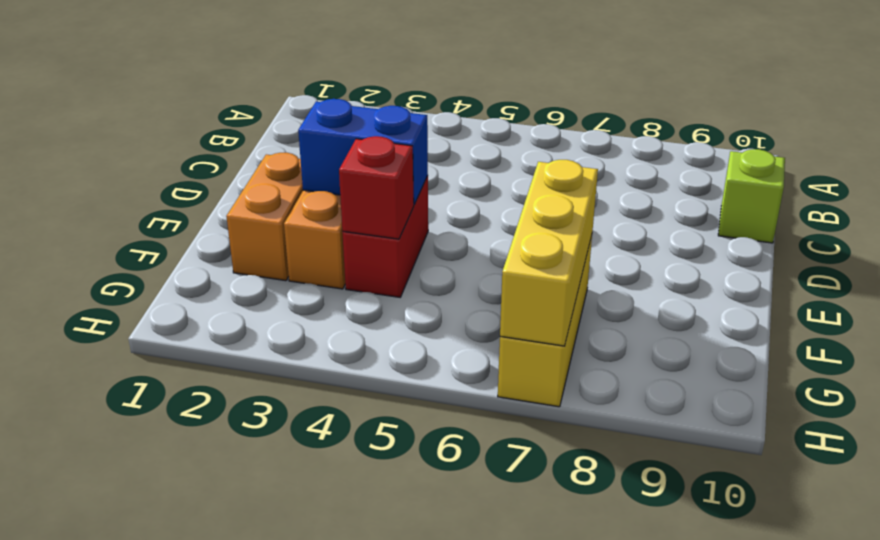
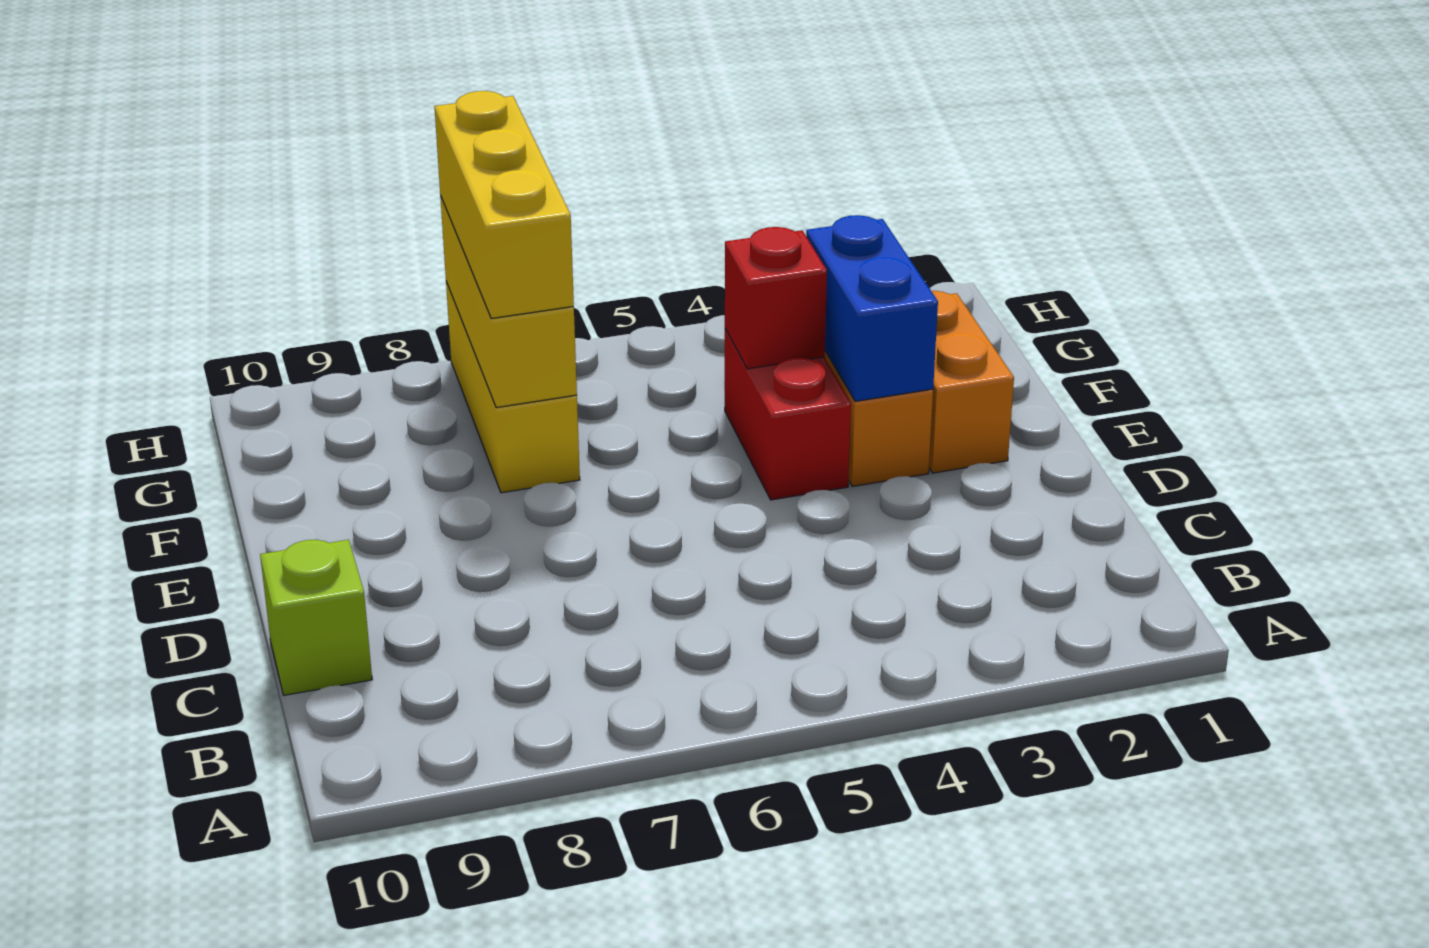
blue 1x2 brick [298,99,428,204] -> blue 1x2 brick turned to [806,215,938,401]
none -> yellow 1x3 brick [434,91,574,319]

